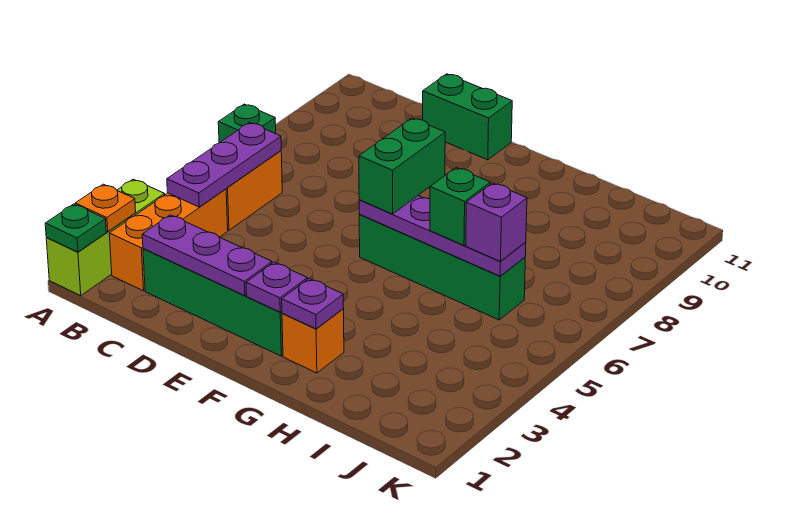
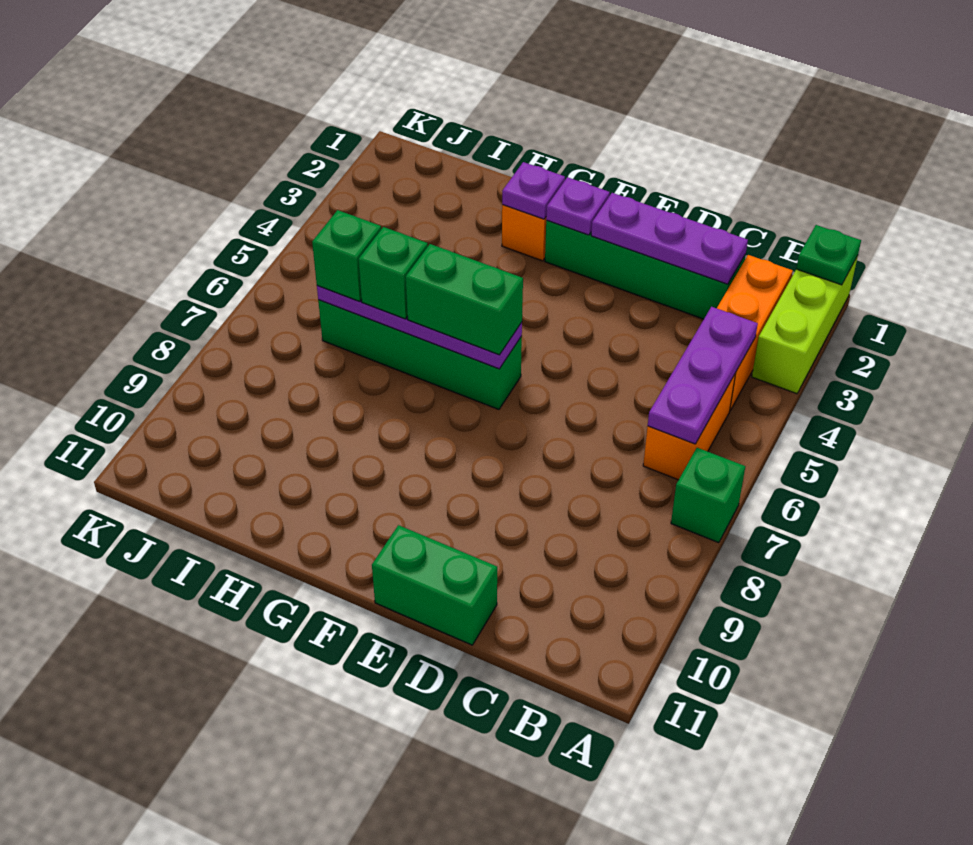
orange 1x1 plate [75,184,136,232] -> none
green 1x2 brick [359,118,445,214] -> green 1x2 brick turned to [406,244,523,355]
purple 1x1 brick [466,183,527,261] -> green 1x1 brick [312,210,381,301]

